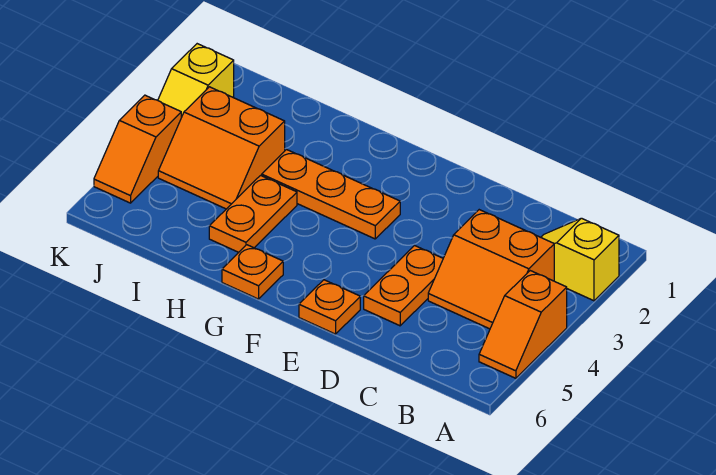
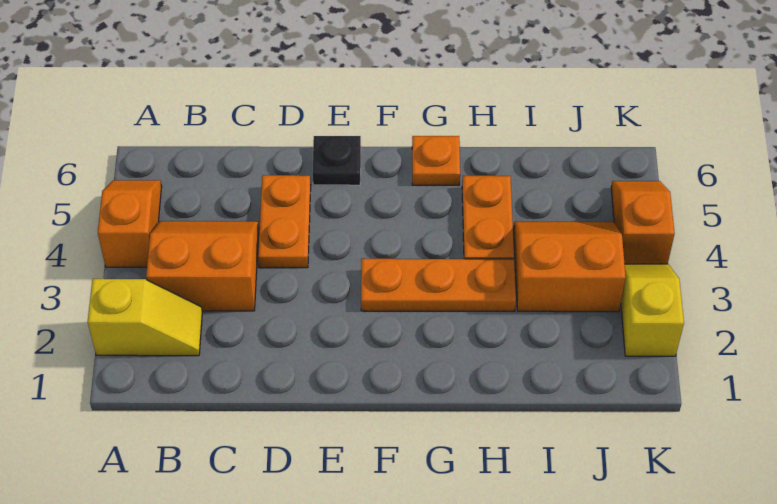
orange 1x1 plate [299,280,360,334] -> black 1x1 plate [312,136,361,185]

